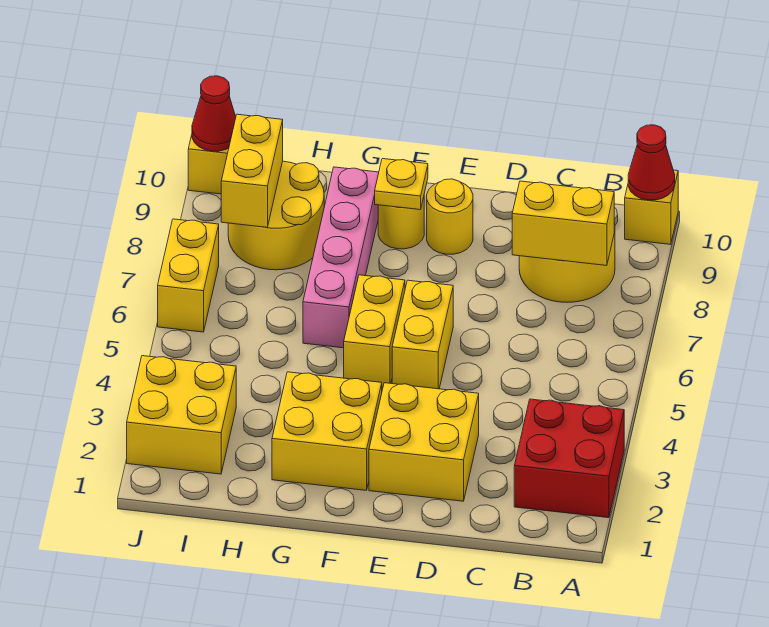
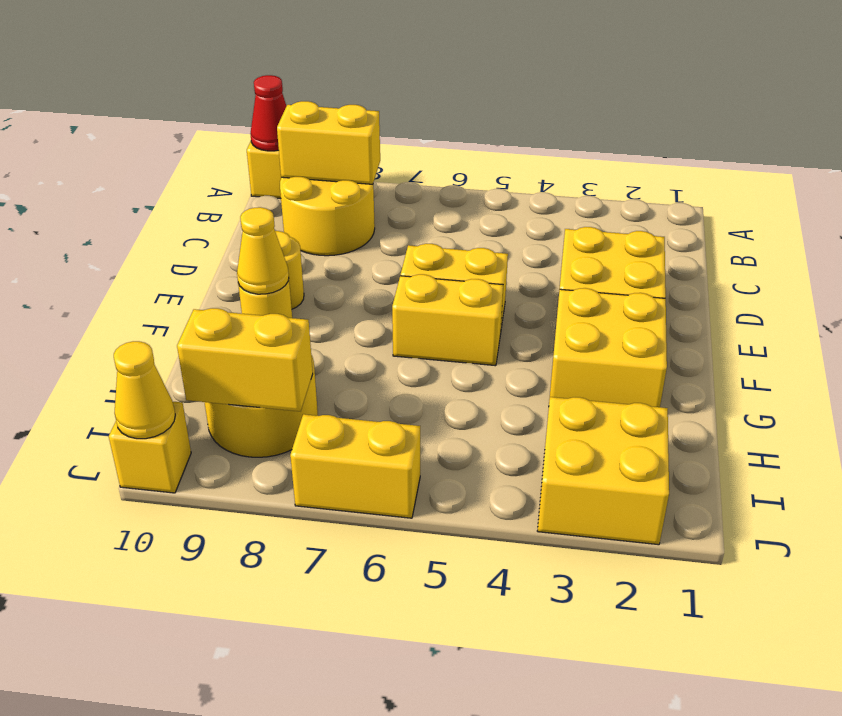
red 2x2 brick [514,399,624,518] -> none
yellow 1x2 brick [512,181,614,266] -> yellow 1x2 brick turned to [277,101,380,184]
yellow 1x1 plate [375,159,428,210] -> yellow 1x1 cone [237,207,289,294]
pink 1x4 brick [303,167,379,348] -> none
red 1x1 cone [192,76,236,151] -> yellow 1x1 cone [114,341,175,439]

